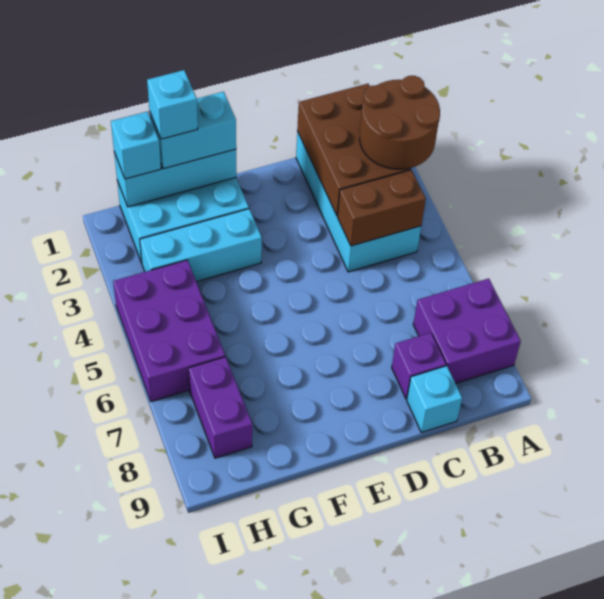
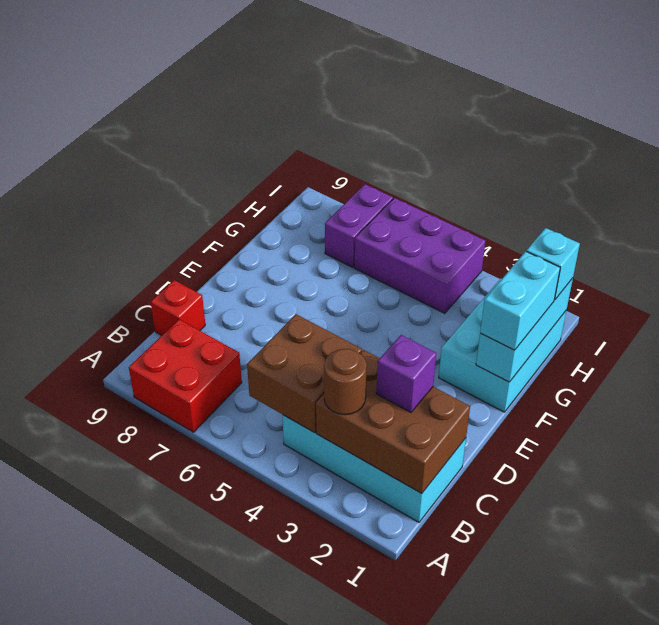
brown 2x2 round brick [359,76,440,169] -> brown 1x1 round brick [324,349,367,415]
purple 2x2 brick [413,279,521,383] -> red 2x2 brick [129,319,242,432]
brown 1x2 brick [337,170,426,246] -> brown 2x2 brick [247,314,362,433]
purple 1x1 brick [392,333,446,399] -> purple 1x1 brick moved to [376,335,436,412]
cyan 1x1 brick [407,366,462,432] -> red 1x1 brick [151,280,205,336]
cyan 1x3 brick [140,209,262,282] -> none
cyan 1x1 brick [147,70,198,139] -> none
purple 1x2 brick [189,357,252,458] -> purple 1x2 brick turned to [325,184,393,267]

